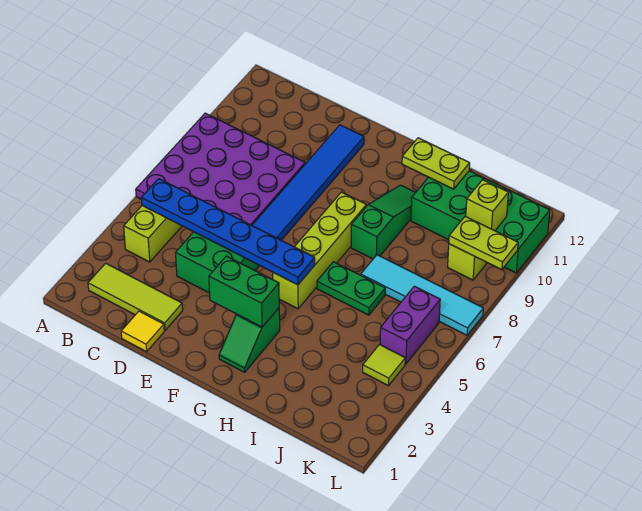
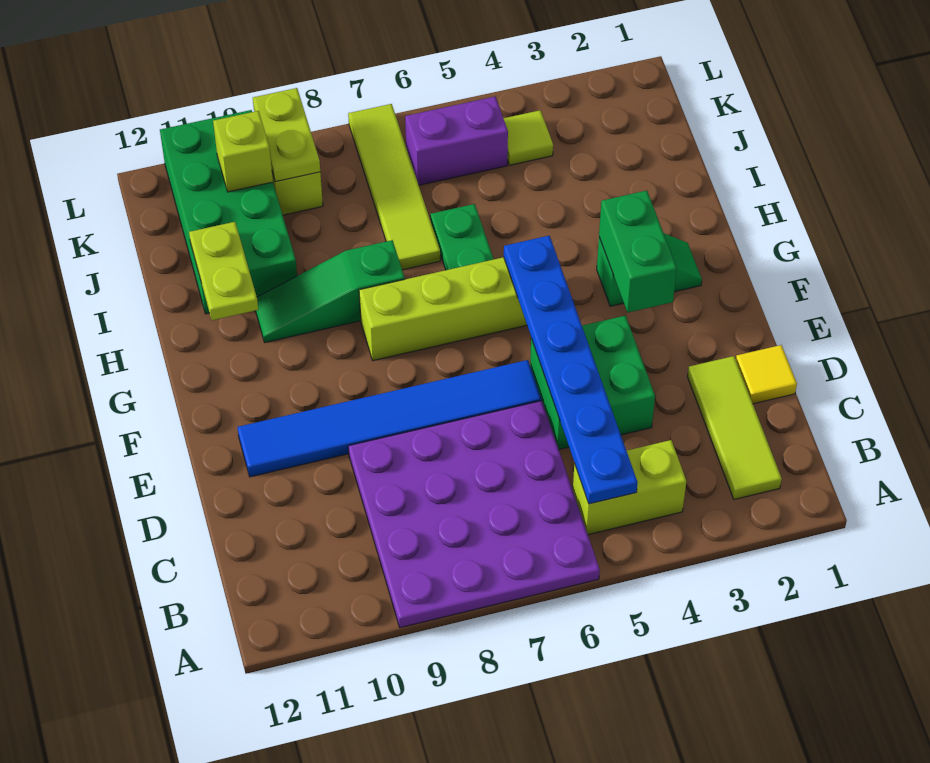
cyan 1x4 tile [361,255,483,335] -> lime 1x4 tile [348,104,440,270]

